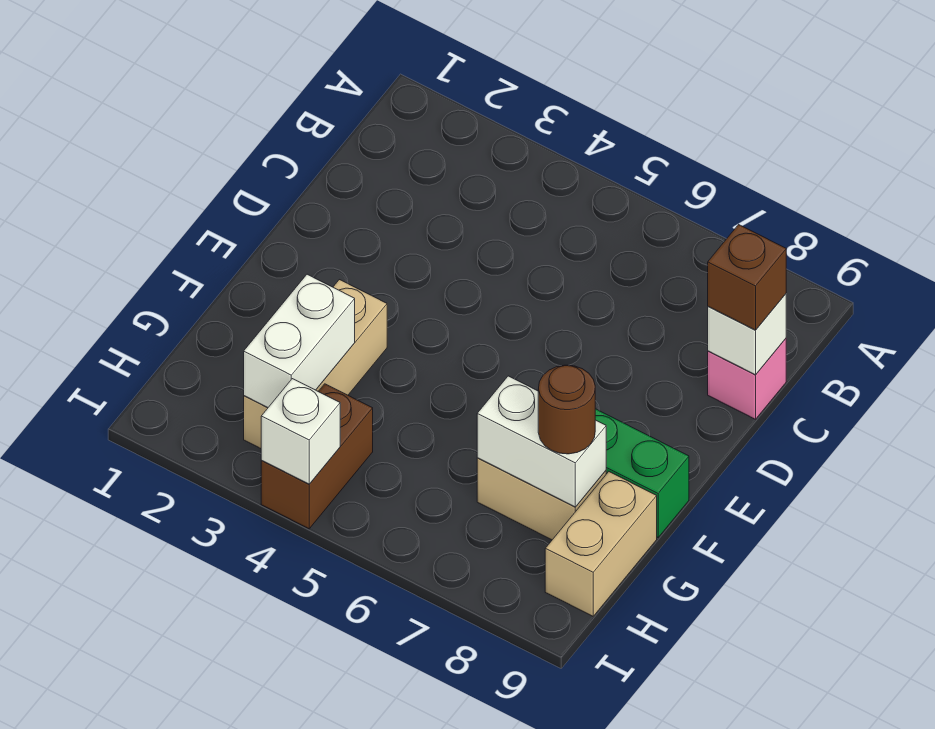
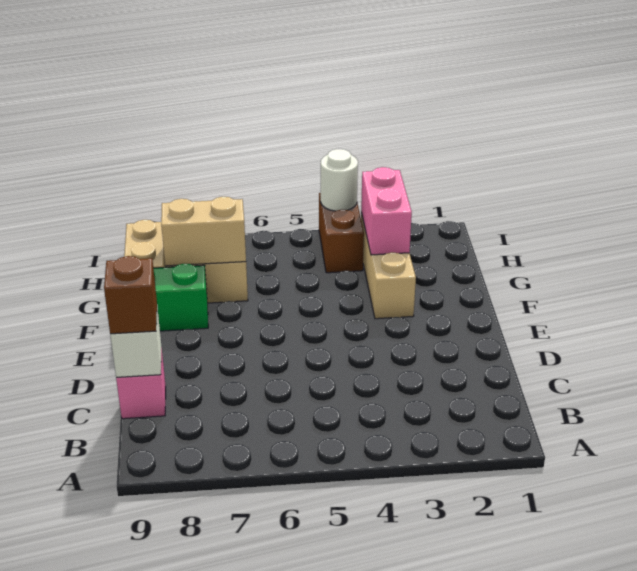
white 1x2 brick [244,274,355,407] -> pink 1x2 brick [361,167,412,255]
white 1x2 brick [477,376,606,507] -> tan 1x2 brick [161,197,246,266]
brown 1x1 round brick [538,365,595,454] -> none
white 1x1 brick [261,379,340,484] -> white 1x1 round brick [321,149,358,211]

